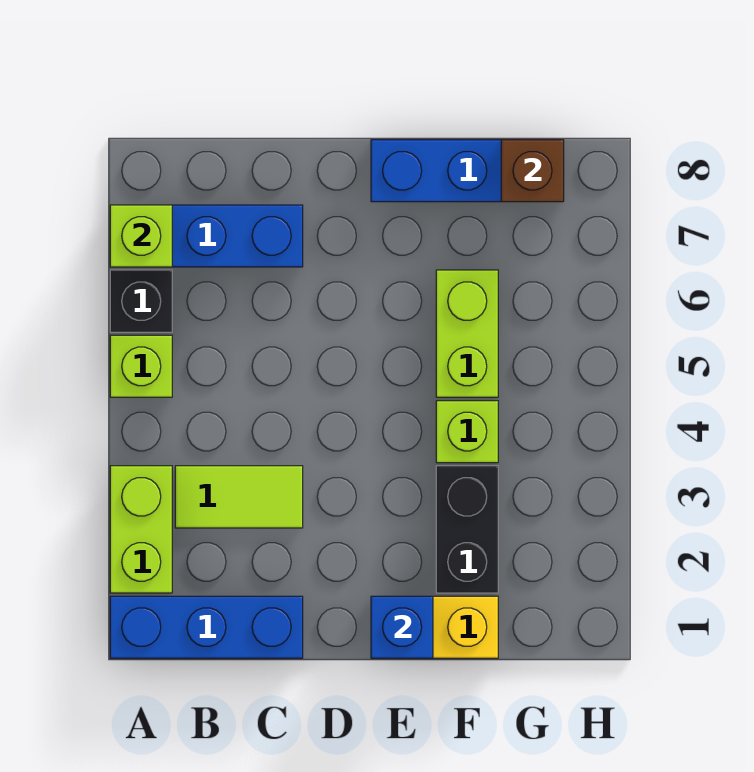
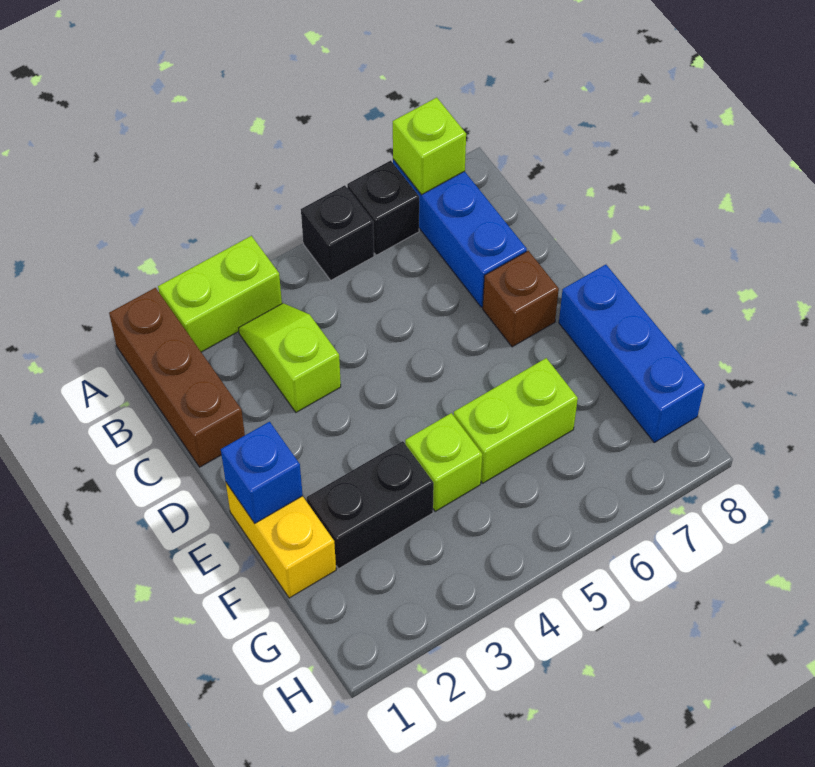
blue 1x3 brick [110,596,303,658] -> brown 1x3 brick [109,288,245,467]
lime 1x1 brick [110,335,172,397] -> black 1x1 brick [301,185,374,280]
lime 1x2 tile [175,466,303,528] -> lime 1x2 slope [239,303,341,412]
brown 1x1 brick [501,140,564,202] -> brown 1x1 brick moved to [483,251,559,347]

